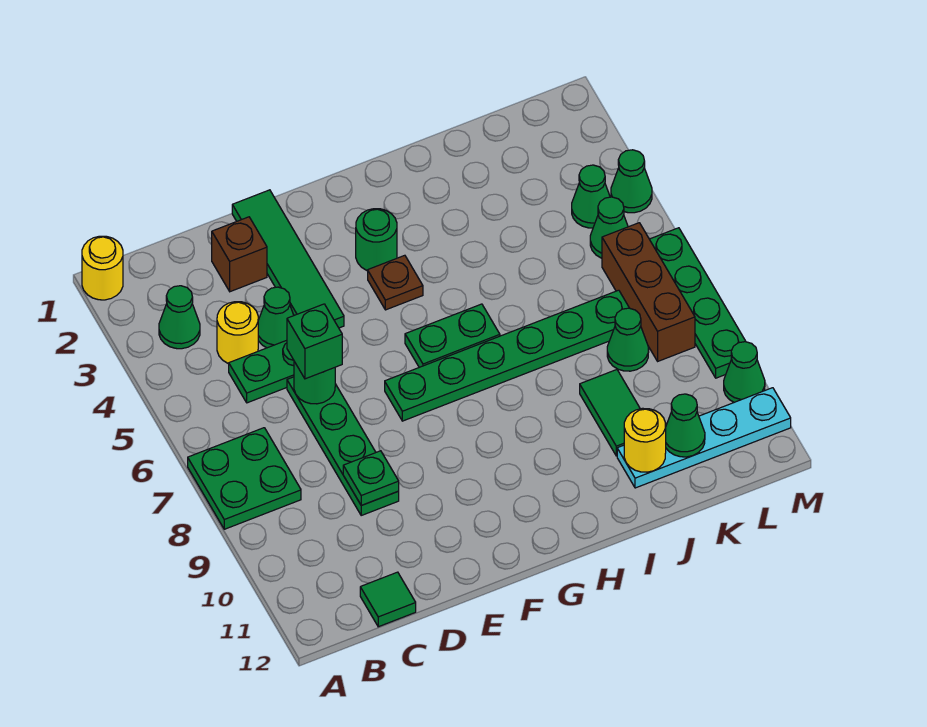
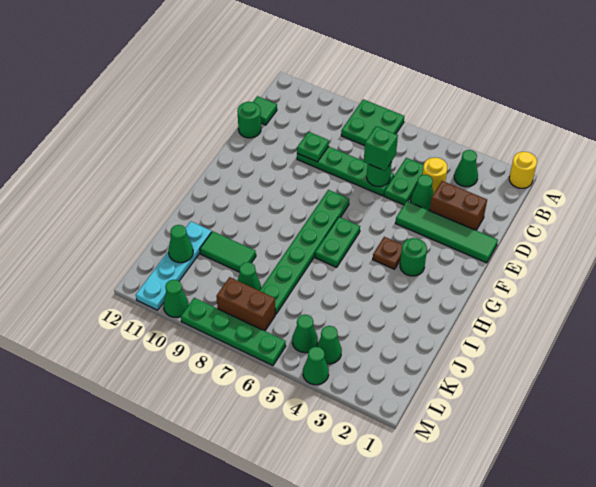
brown 1x1 brick [212,217,267,292] -> brown 1x2 brick [430,181,487,230]
none -> green 1x1 round brick [237,102,261,138]
yellow 1x1 round brick [624,408,666,472] -> none
brown 1x3 brick [602,223,695,361] -> brown 1x2 brick [216,277,275,331]

